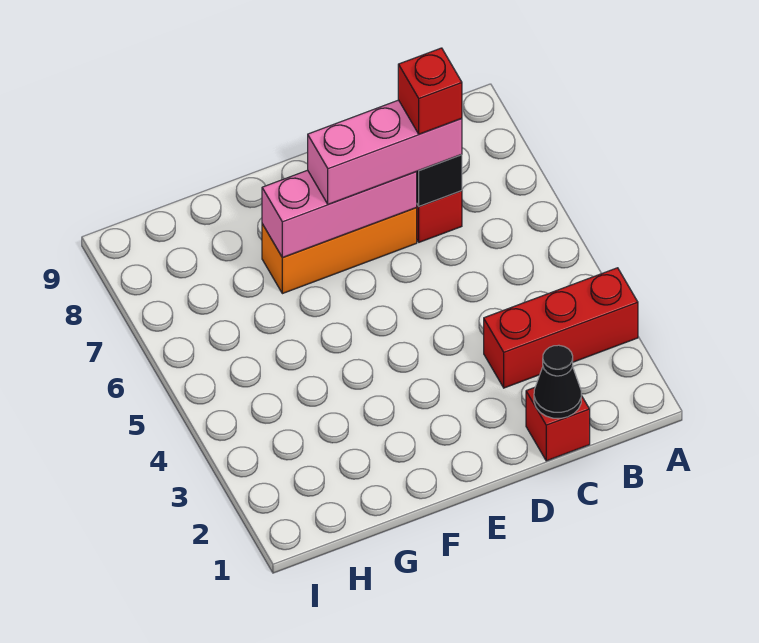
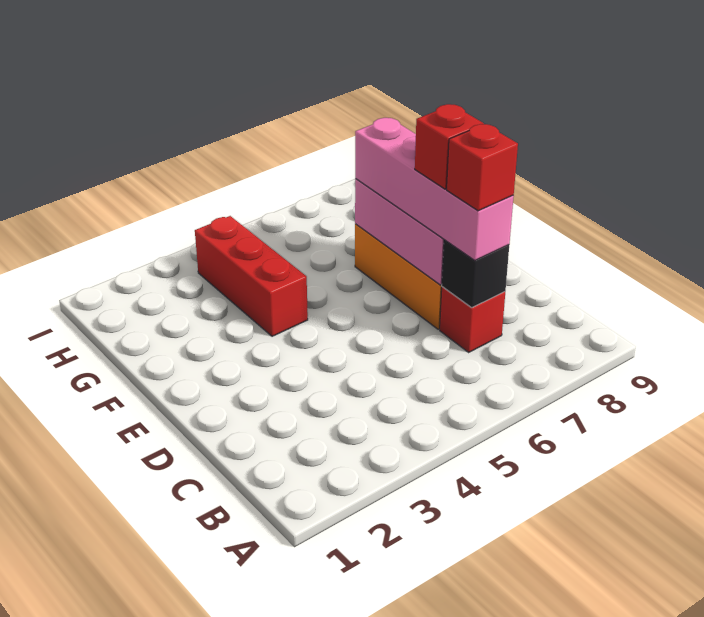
red 1x3 brick [484,268,638,388] -> red 1x3 brick moved to [195,216,308,336]
red 1x1 brick [526,387,590,461] -> red 1x1 brick moved to [415,104,484,189]
black 1x1 cone [534,345,581,418] -> none
pink 1x3 brick [308,100,462,204] -> pink 1x4 brick [355,118,514,261]

